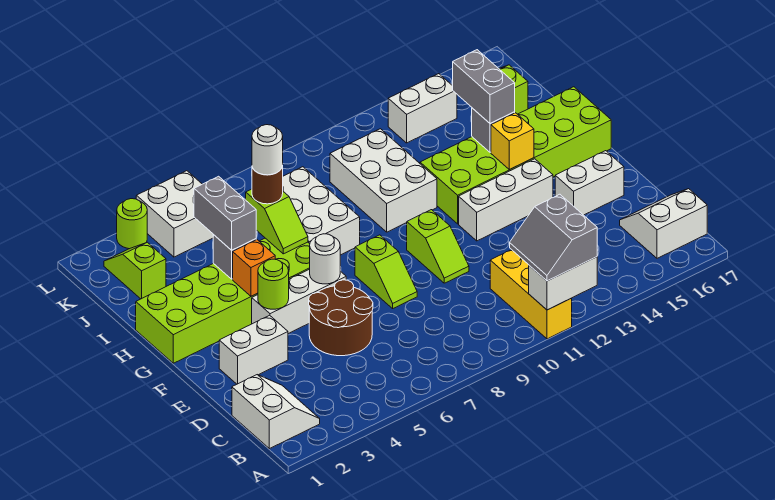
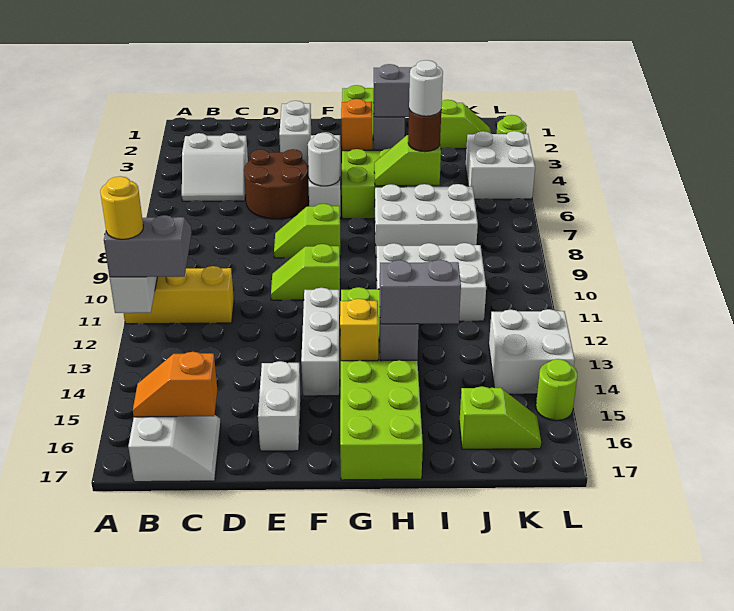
none -> yellow 1x1 round brick [100,176,143,239]
white 2x2 slope [232,375,320,449] -> white 2x2 slope moved to [182,133,248,201]
none -> orange 1x2 slope [133,352,217,417]
lime 1x1 round brick [258,259,289,309] -> lime 1x1 round brick moved to [536,359,577,421]
white 1x2 brick [388,74,457,143] -> white 2x2 brick [489,309,575,394]

